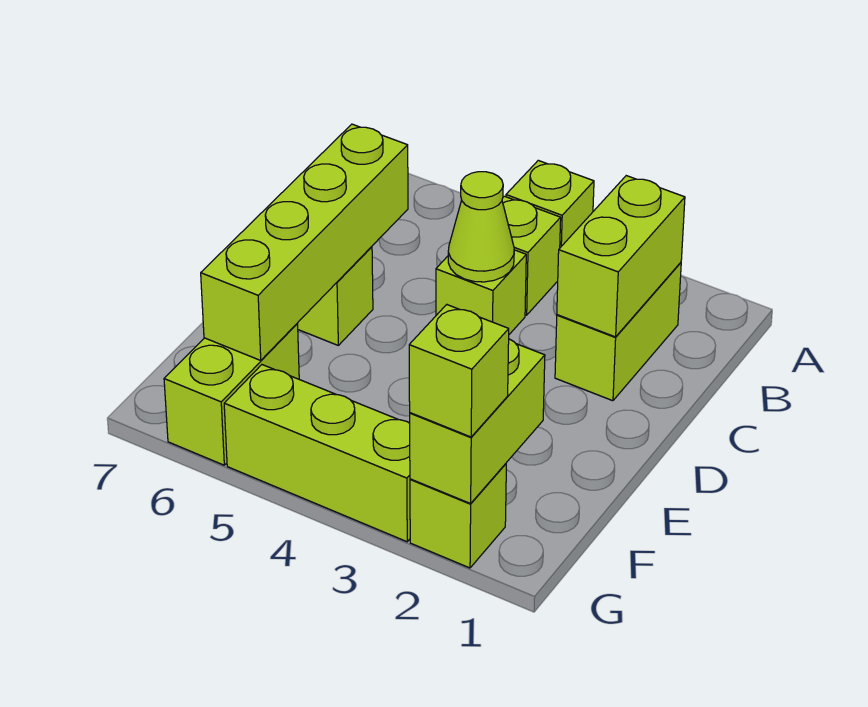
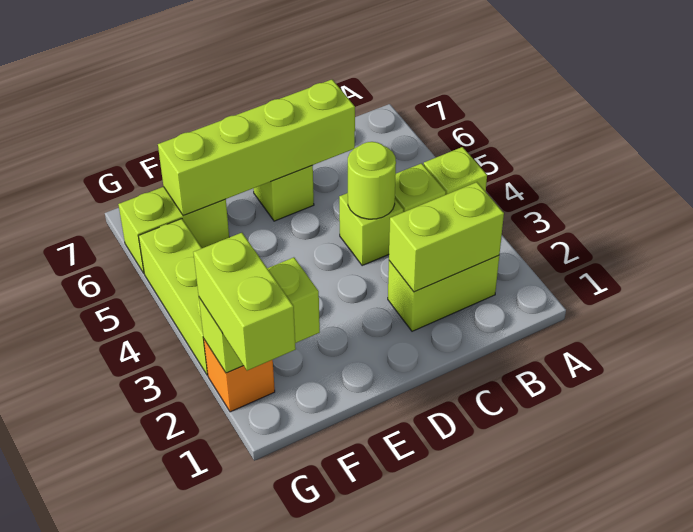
lime 1x1 cone [448,172,514,282] -> lime 1x1 round brick [348,142,396,219]
lime 1x1 brick [410,464,506,568] -> orange 1x1 brick [204,340,275,412]
lime 1x1 brick [409,305,509,437] -> lime 1x2 brick [193,233,296,371]

